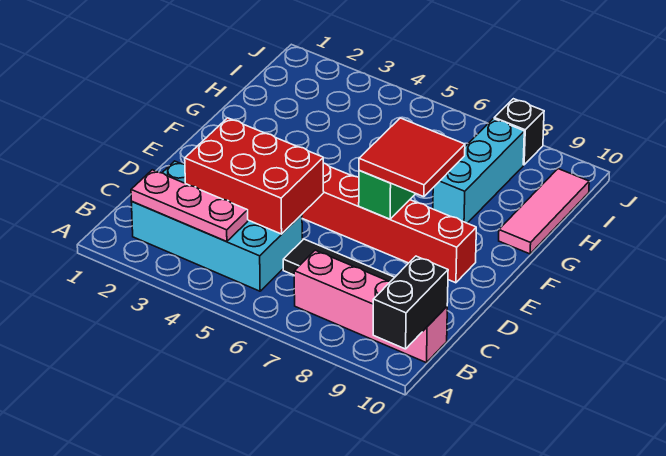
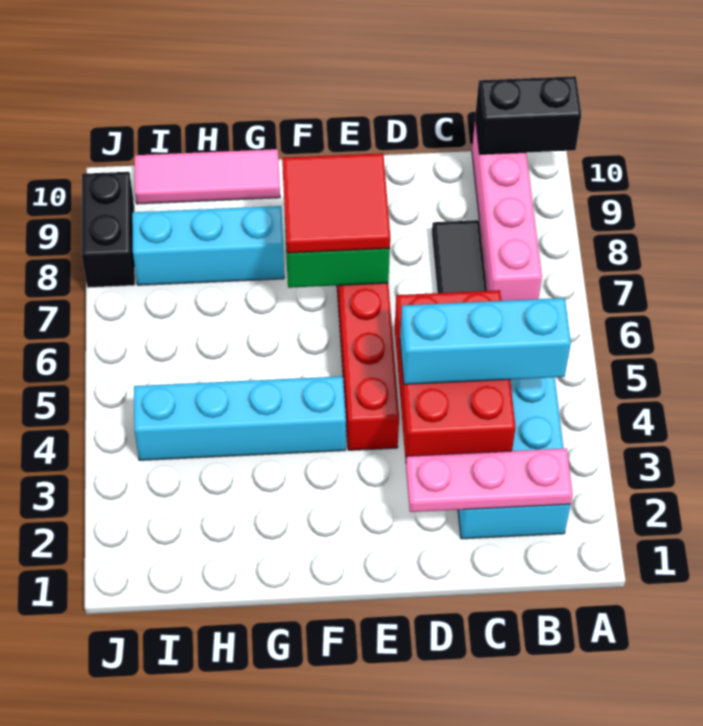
pink 1x3 plate [131,170,248,241] -> pink 1x3 plate turned to [406,449,573,512]
none -> cyan 1x3 brick [400,298,571,384]
none -> cyan 1x4 brick [134,376,346,460]
black 1x1 brick [494,99,544,165] -> black 1x2 brick [82,172,135,288]

